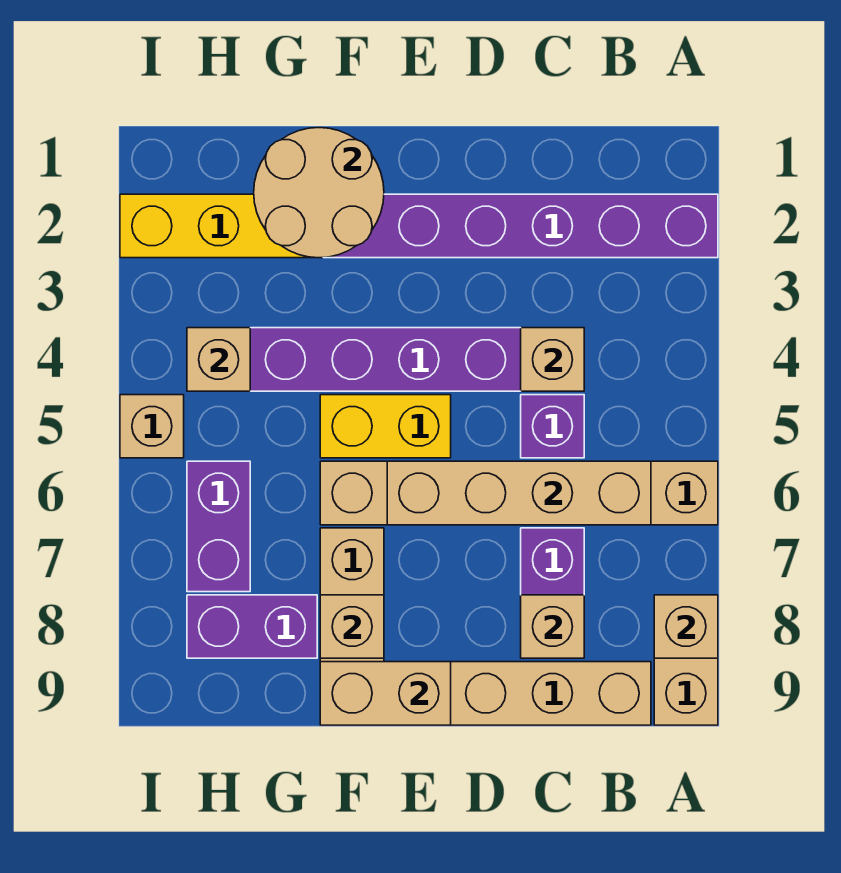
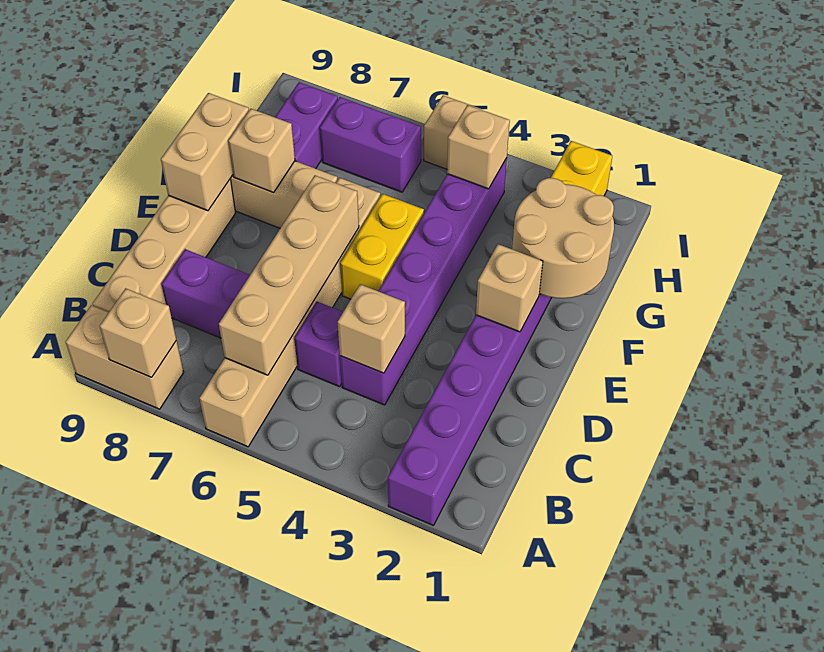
tan 1x1 brick [521,595,584,658] -> tan 1x1 brick moved to [476,244,543,332]

